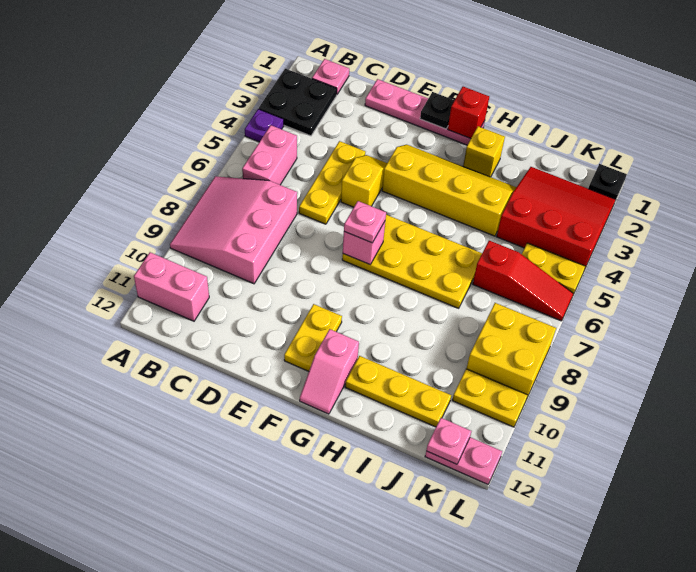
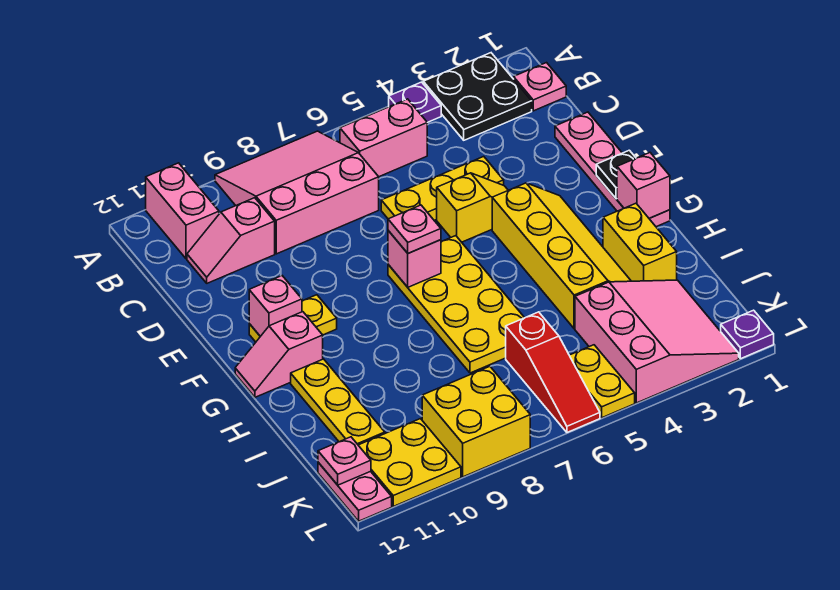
none -> pink 1x2 slope [187,198,275,283]
none -> pink 1x1 brick [249,276,302,336]
red 1x1 brick [448,87,489,139] -> pink 1x1 brick [617,153,670,218]
yellow 1x1 brick [463,126,505,177] -> yellow 1x2 brick [603,203,677,281]
red 3x3 slope [497,167,616,270] -> pink 3x3 slope [575,280,739,403]
yellow 1x2 plate [452,369,528,427] -> yellow 2x2 plate [358,419,461,506]
black 1x1 plate [588,164,627,199] -> purple 1x1 plate [721,310,774,359]

